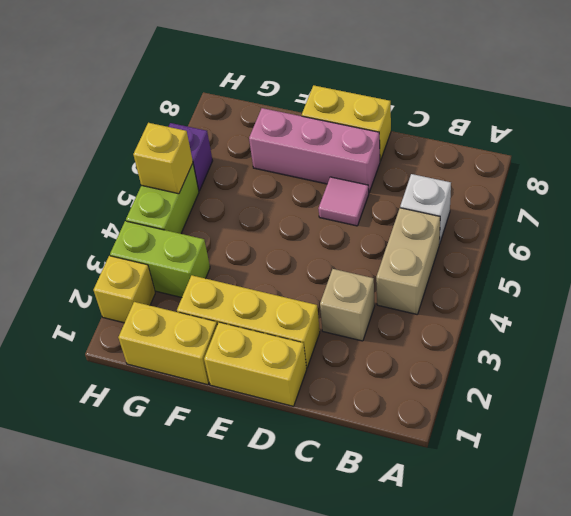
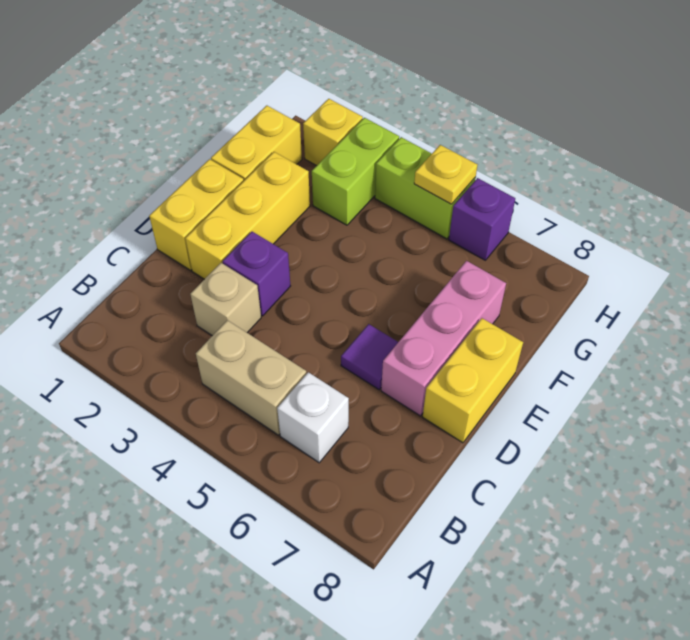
none -> purple 1x1 brick [223,232,290,316]
pink 1x1 tile [318,177,369,226] -> purple 1x1 tile [341,324,398,390]
yellow 1x1 brick [133,123,193,194] -> yellow 1x1 plate [414,145,477,204]

